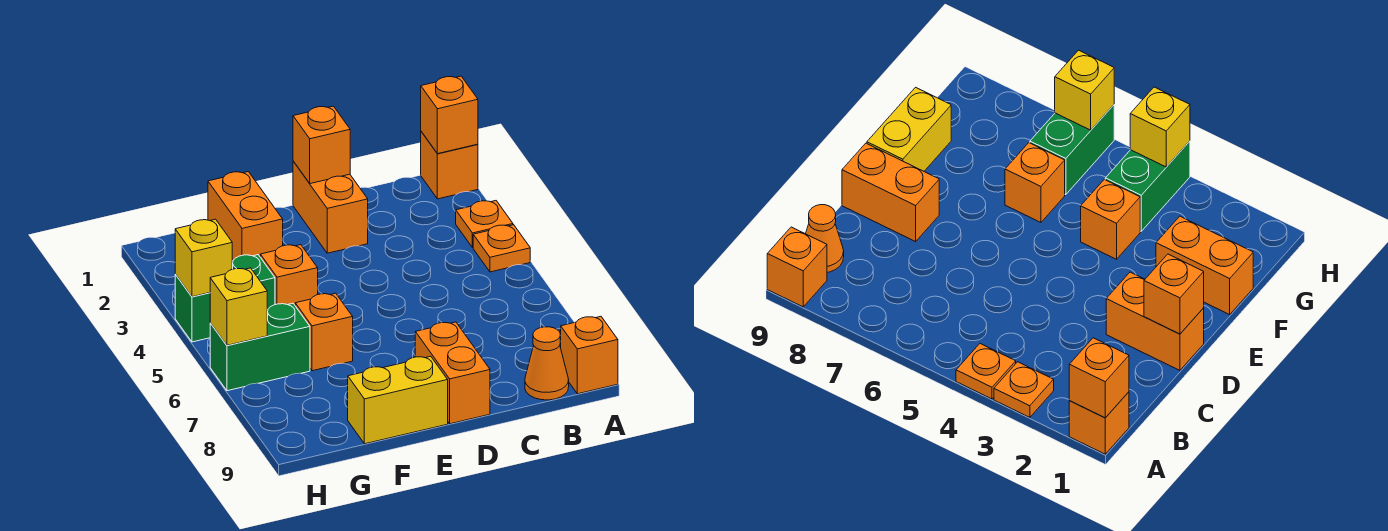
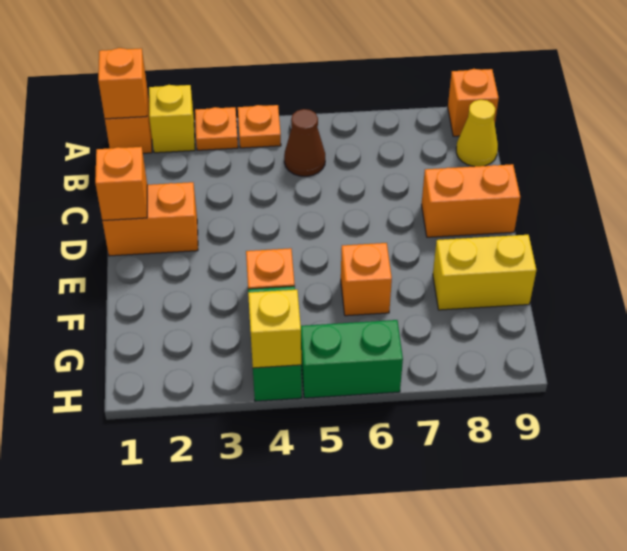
none -> brown 1x1 cone [284,109,325,176]
orange 1x1 cone [525,327,569,400] -> yellow 1x1 cone [456,100,498,167]
yellow 1x2 brick [348,356,448,444] -> yellow 1x2 brick turned to [433,235,536,310]
orange 1x2 brick [208,172,283,260] -> none
green 1x2 brick [210,303,310,391] -> green 1x2 brick turned to [301,320,403,398]
yellow 1x1 brick [210,268,267,345] -> yellow 1x1 brick moved to [149,85,195,153]

